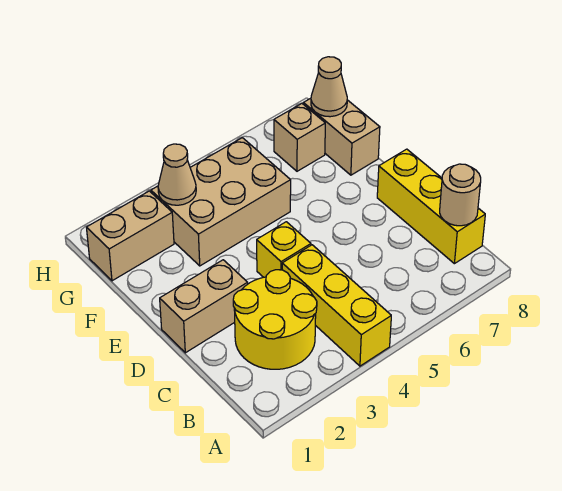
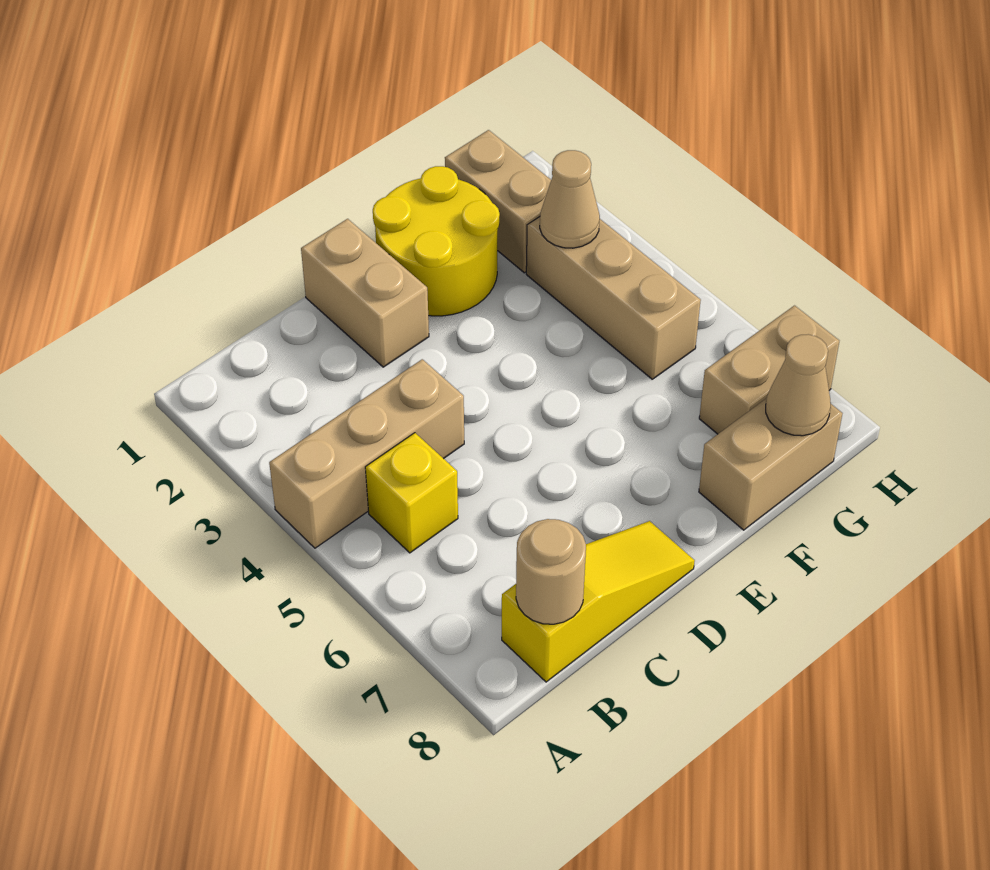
yellow 1x3 brick [282,245,391,366] -> tan 1x3 brick [269,359,464,548]
yellow 2x2 round brick [233,270,317,369] -> yellow 2x2 round brick moved to [373,166,500,316]
yellow 1x3 brick [377,149,485,264] -> yellow 1x3 slope [502,521,695,682]
yellow 1x1 brick [257,222,311,277] -> yellow 1x1 brick moved to [365,433,458,553]
tan 2x3 brick [151,138,291,266] -> tan 1x3 brick [526,217,701,379]
tan 1x1 brick [274,103,325,171] -> tan 1x2 brick [699,306,839,434]

